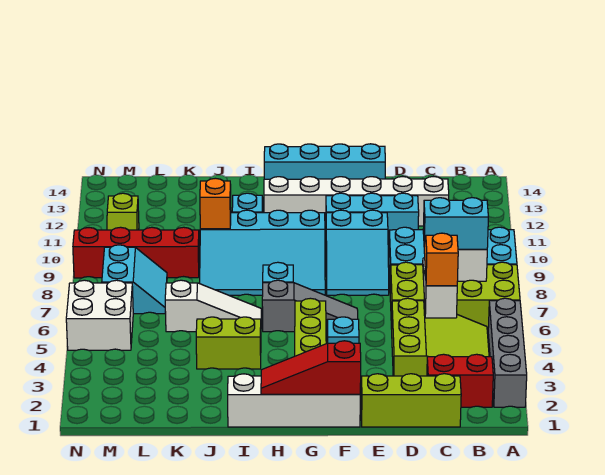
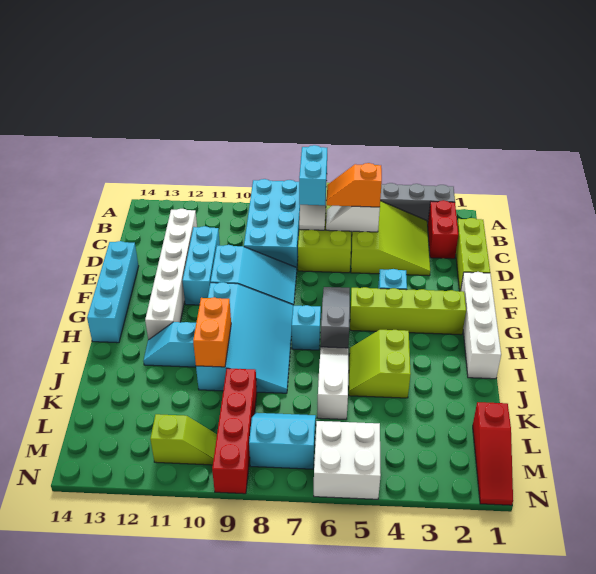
lime 3x3 slope [392,298,489,376] -> lime 3x3 slope turned to [351,201,430,276]
red 1x3 slope [261,341,361,394] -> red 1x3 slope moved to [473,402,513,505]
orange 1x1 brick [200,178,231,229] -> orange 1x2 brick [193,297,231,367]

